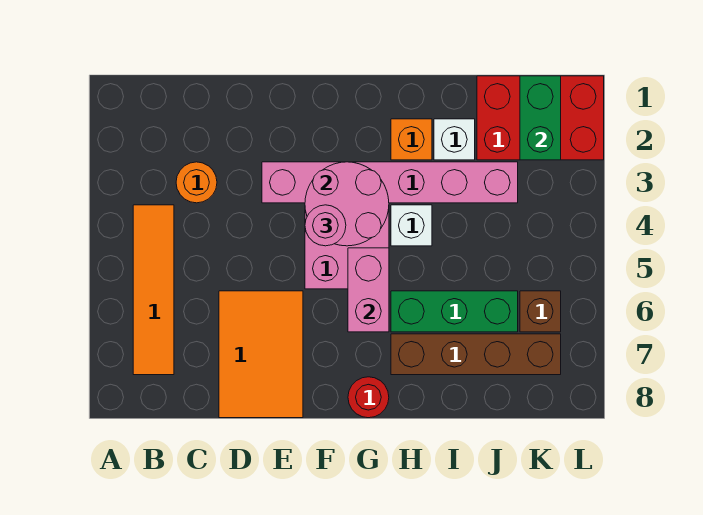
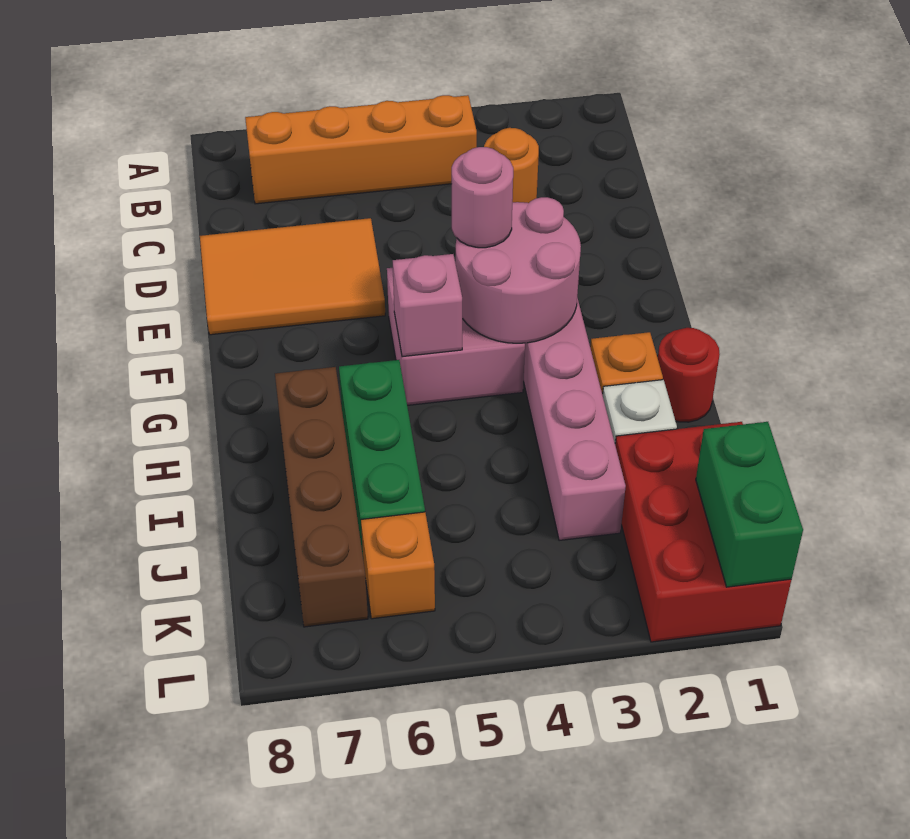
orange 1x4 tile [133,205,174,375] -> orange 1x4 brick [245,95,477,204]
pink 1x2 brick [348,248,389,332] -> pink 1x1 brick [393,254,462,357]
red 1x1 round brick [348,377,389,418] -> red 1x1 round brick moved to [658,328,720,422]
white 1x1 brick [391,205,432,246] -> none
green 1x2 brick [520,76,561,160] -> green 1x2 brick turned to [696,422,803,587]
brown 1x1 brick [520,291,561,332] -> orange 1x1 brick [361,512,435,619]

